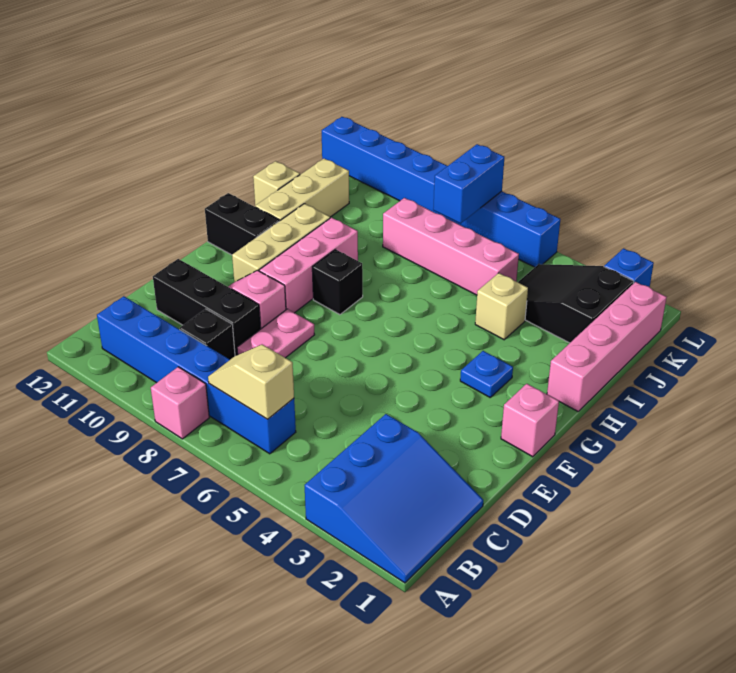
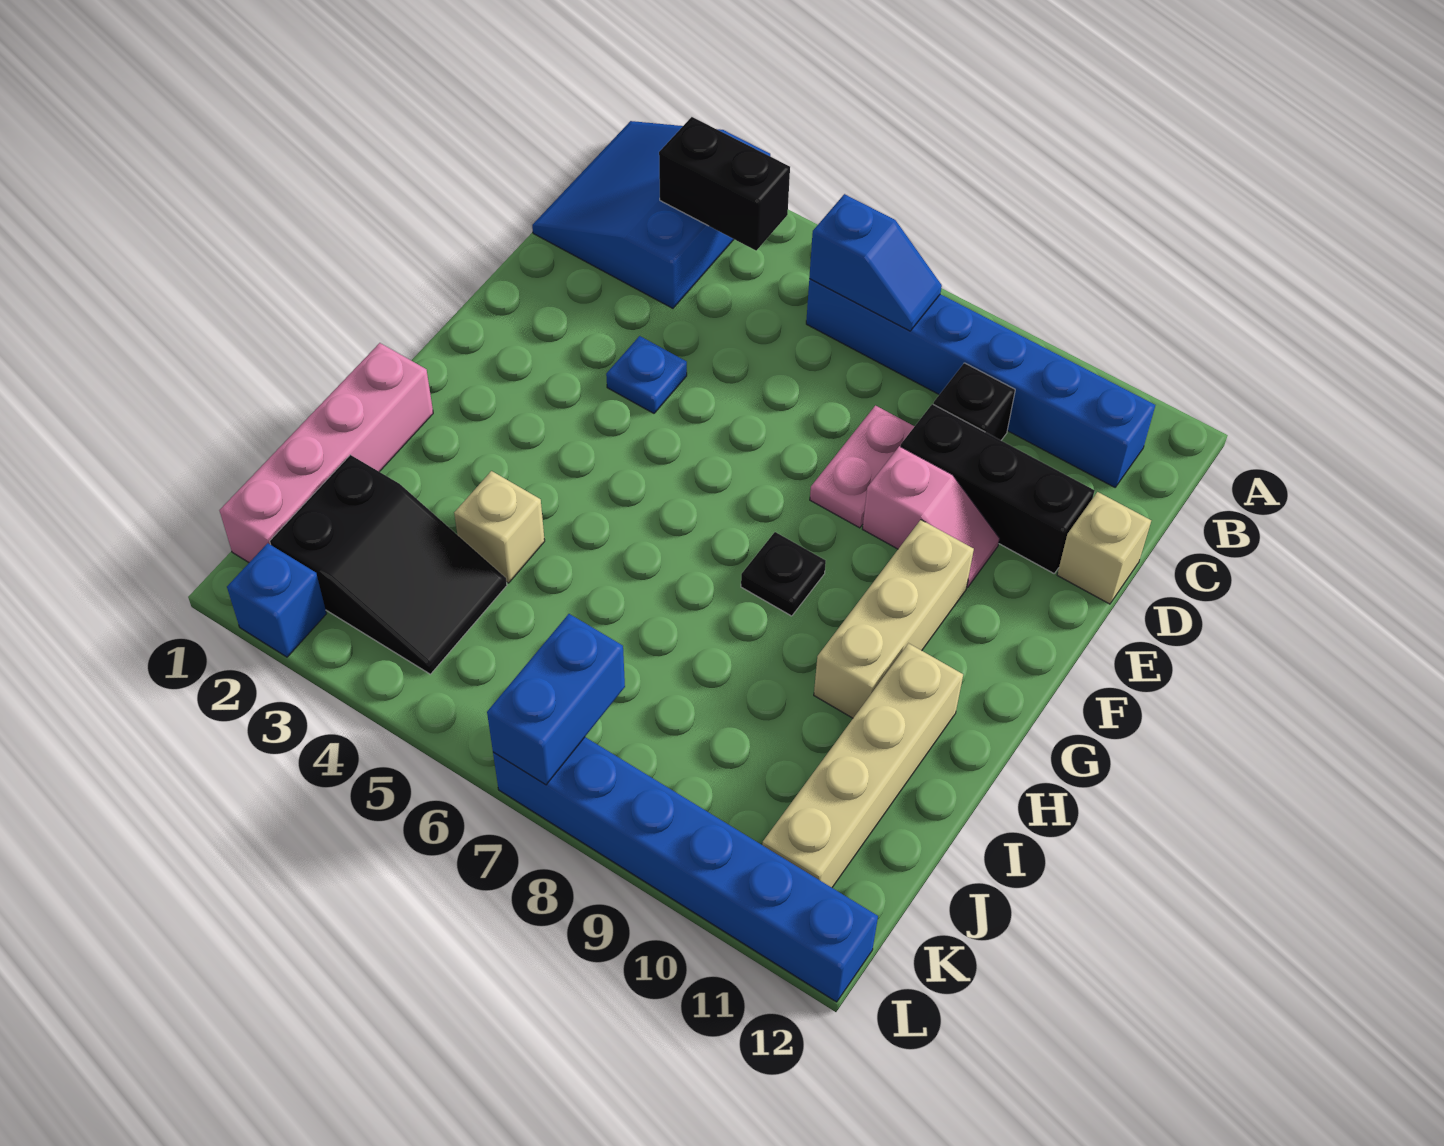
pink 1x1 brick [151,367,209,439] -> none
tan 1x2 slope [208,345,294,419] -> blue 1x2 slope [809,194,942,331]
pink 1x1 brick [501,384,559,457] -> none
pink 1x3 brick [259,218,358,313] -> none
blue 1x1 plate [460,351,513,397] -> blue 1x1 plate moved to [606,336,687,413]
black 1x1 brick [312,249,363,315] -> black 1x1 plate [741,532,826,616]
black 1x2 brick [205,193,279,255] -> black 1x2 brick moved to [659,117,790,250]
tan 1x3 brick [255,159,349,221] -> tan 1x4 brick [762,643,963,888]
tan 1x1 brick [253,161,300,205] -> tan 1x1 brick moved to [1057,492,1151,604]
pink 1x4 brick [383,198,519,295] -> none
blue 1x8 brick [322,117,560,267] -> blue 1x6 brick [493,737,878,1002]

